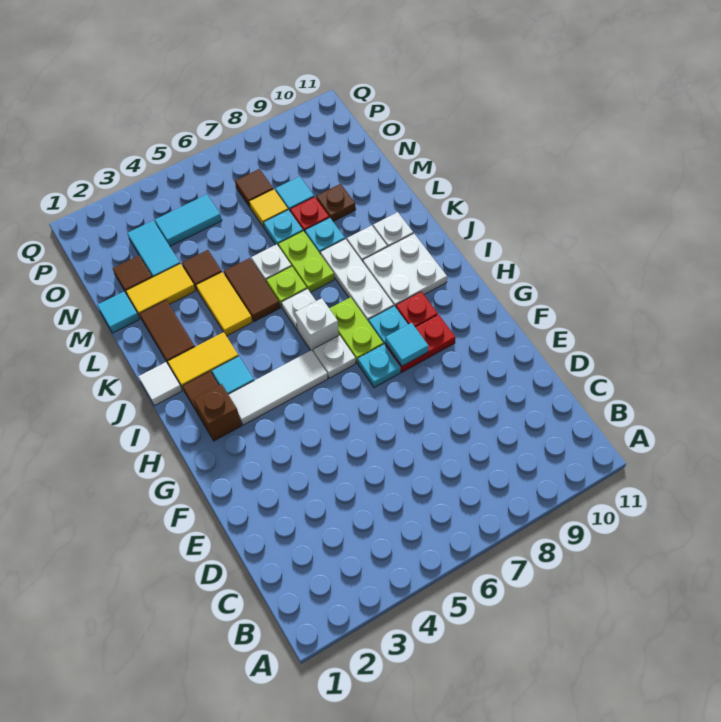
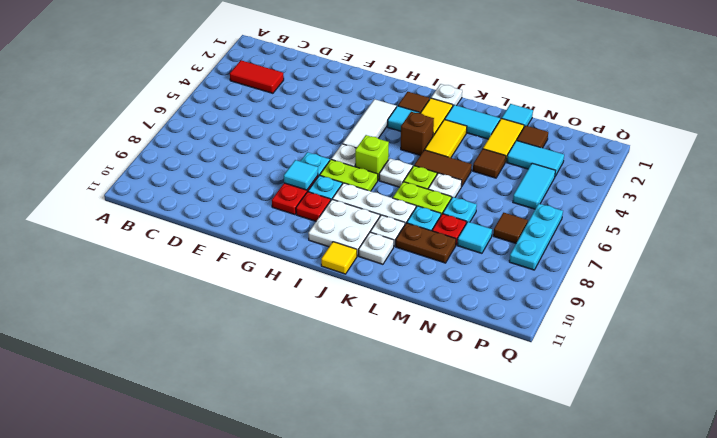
none -> red 1x2 tile [230,60,284,93]
brown 1x1 brick [193,384,242,441] -> brown 1x1 brick moved to [401,112,434,155]
white 1x1 brick [295,298,339,351] -> lime 1x1 brick [355,135,389,180]
white 1x1 tile [138,362,182,406] -> white 1x1 plate [431,84,462,106]
brown 1x2 tile [140,300,195,365] -> cyan 1x2 tile [445,105,500,139]
yellow 1x2 tile [196,272,253,336] -> yellow 1x2 tile turned to [425,120,467,158]
brown 1x1 plate [316,184,356,221] -> brown 1x2 plate [396,223,456,263]
yellow 1x1 tile [249,189,288,227] -> yellow 1x1 tile moved to [321,242,357,274]
none -> cyan 1x3 plate [509,204,563,270]

